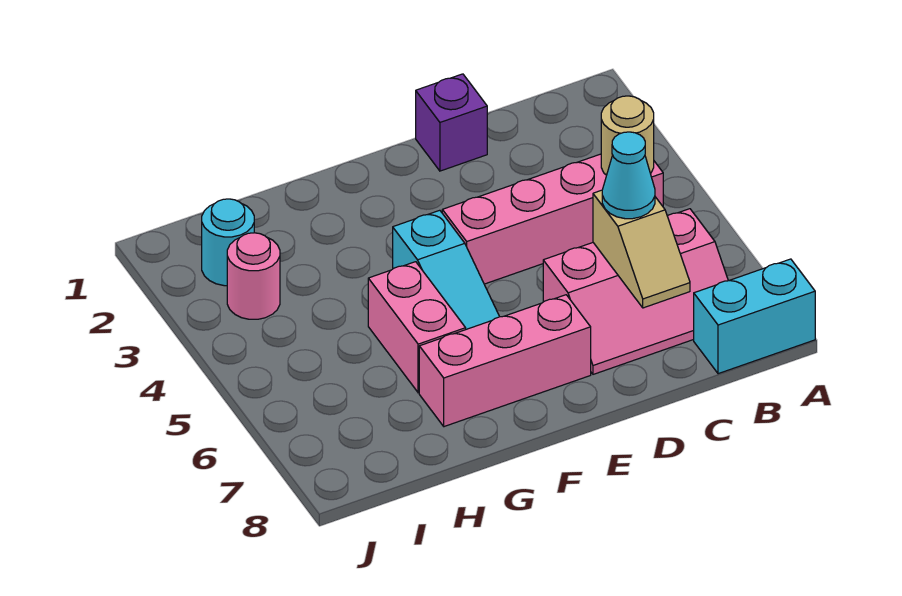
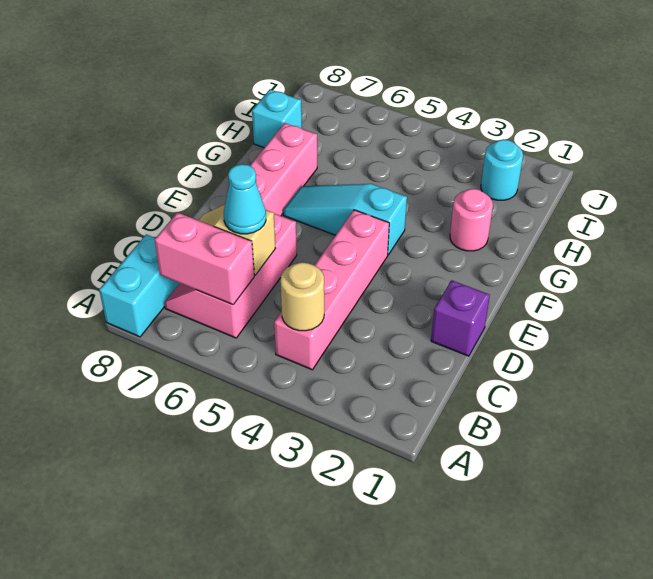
pink 1x2 brick [368,262,466,393] -> pink 1x2 brick moved to [155,212,254,305]
none -> cyan 1x1 brick [252,89,302,148]
pink 1x1 round brick [227,233,280,319] -> pink 1x1 round brick moved to [450,189,493,251]

